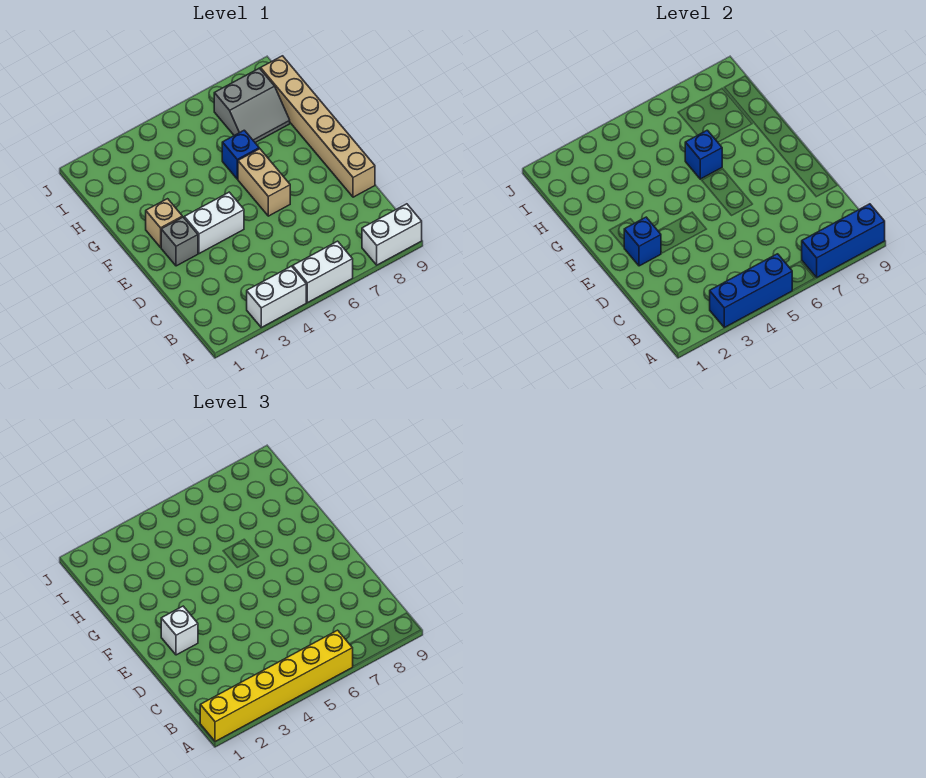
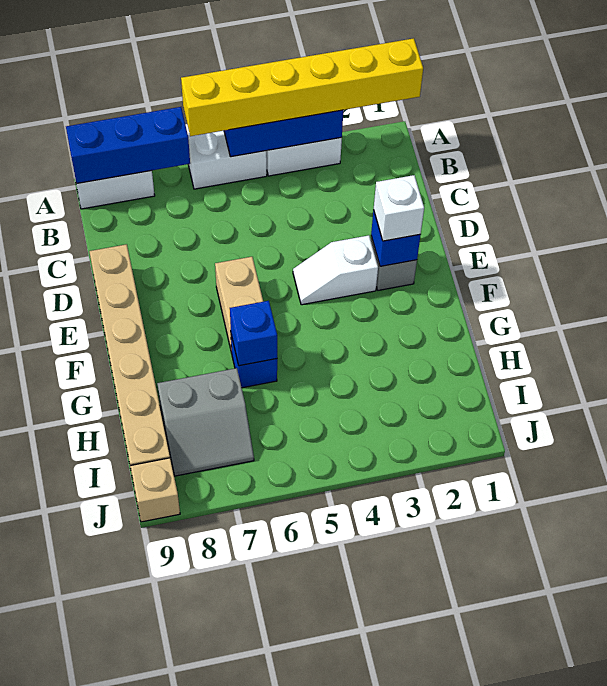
white 1x2 brick [184,192,244,254] -> white 1x2 slope [293,235,378,305]
tan 1x1 brick [146,199,182,247] -> tan 1x1 brick moved to [130,458,180,522]
grey 2x2 slope [214,68,290,143] -> grey 2x2 slope turned to [157,368,254,476]

